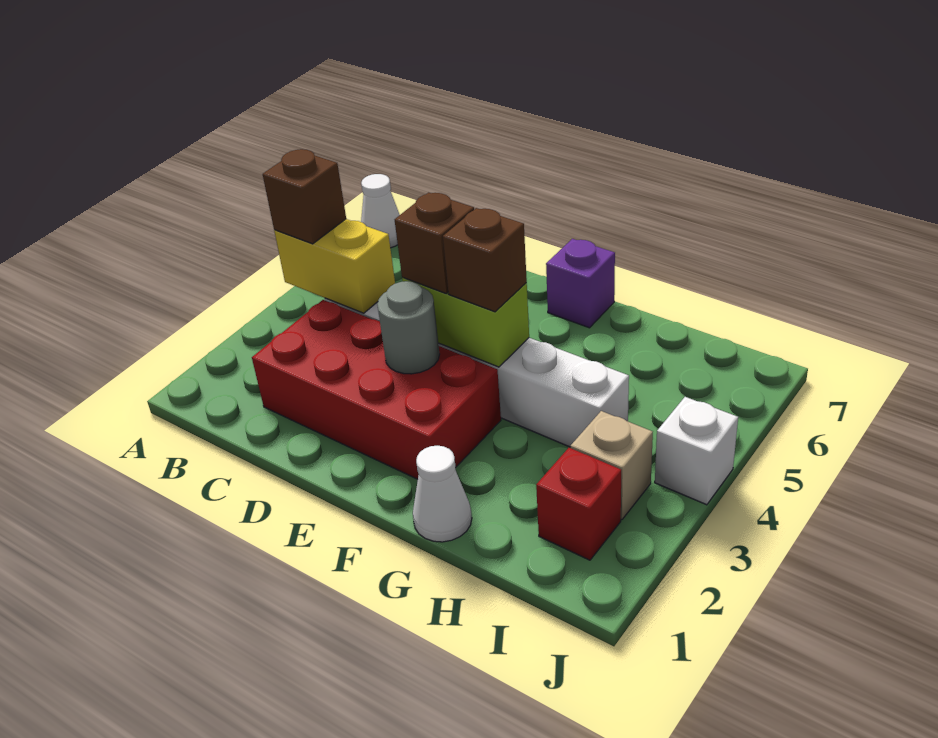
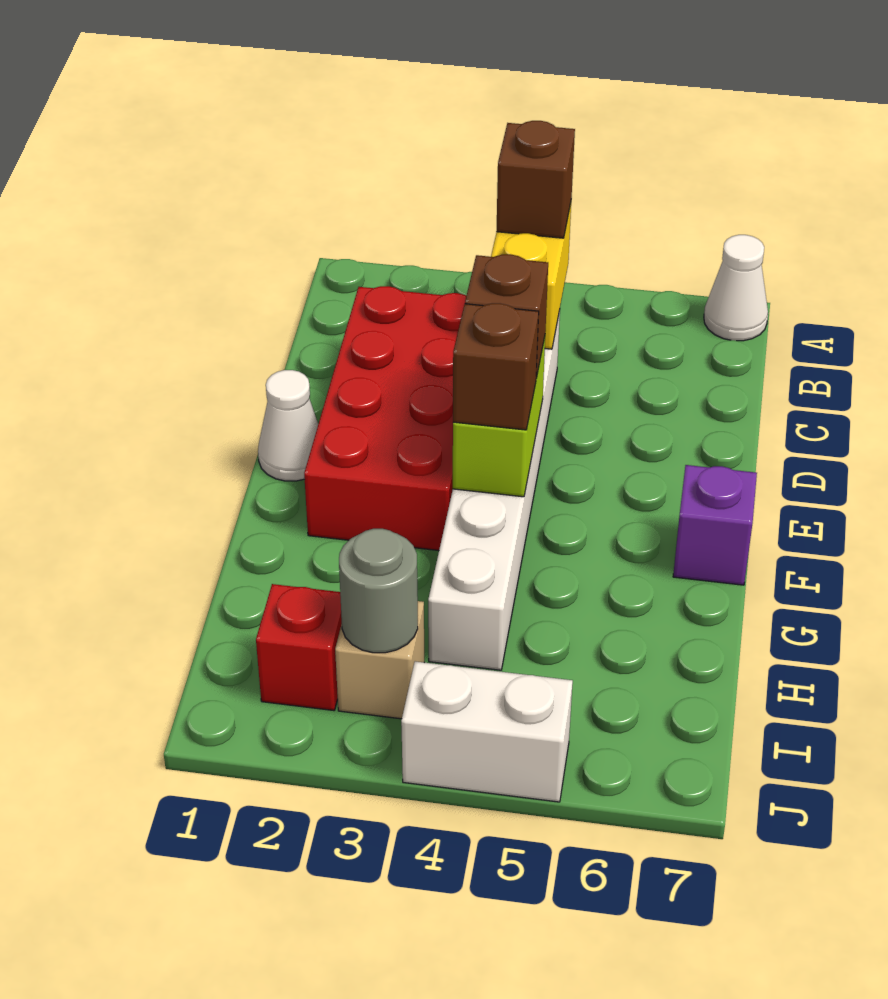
grey 1x1 round brick [377,281,440,374] -> grey 1x1 round brick moved to [339,529,418,653]
white 1x1 cone [413,446,472,542] -> white 1x1 cone moved to [258,370,318,481]
white 1x1 brick [655,397,738,505] -> white 1x2 brick [401,661,573,802]

